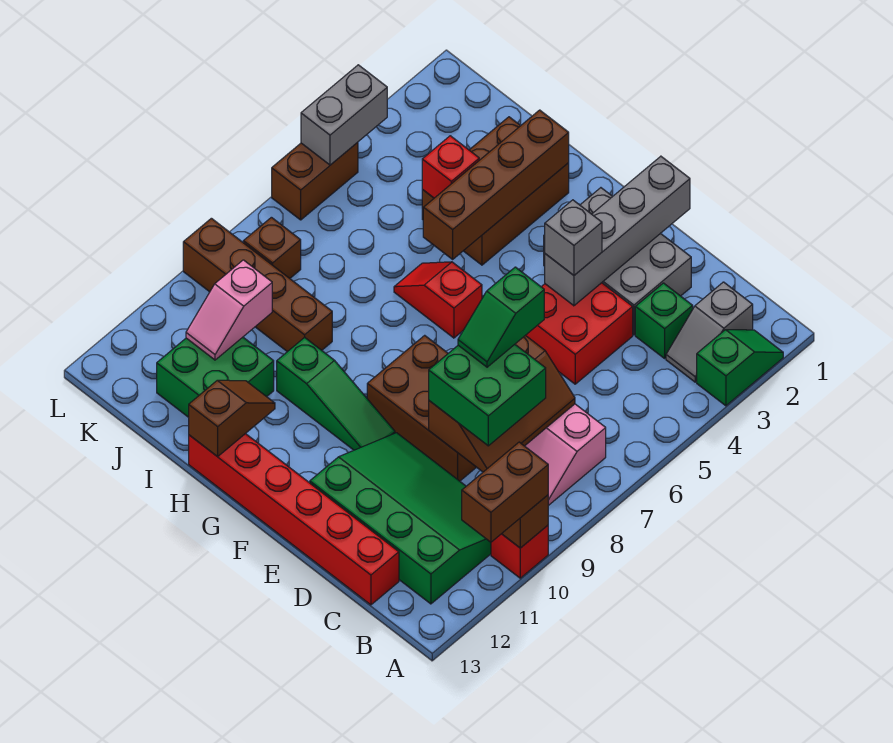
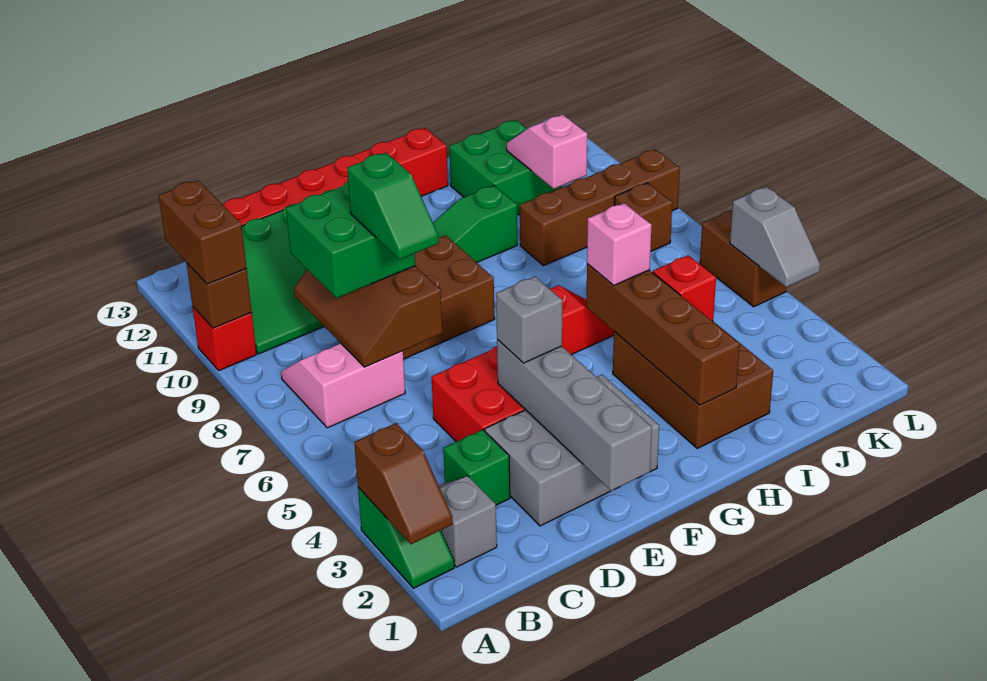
green 1x2 slope [458,267,544,367] -> green 1x2 slope turned to [347,153,439,259]
none -> pink 1x1 brick [587,203,652,285]
brown 1x2 slope [189,380,275,457] -> brown 1x2 slope moved to [354,423,453,544]
grey 1x2 brick [301,65,387,165] -> grey 1x2 slope [730,187,820,287]

